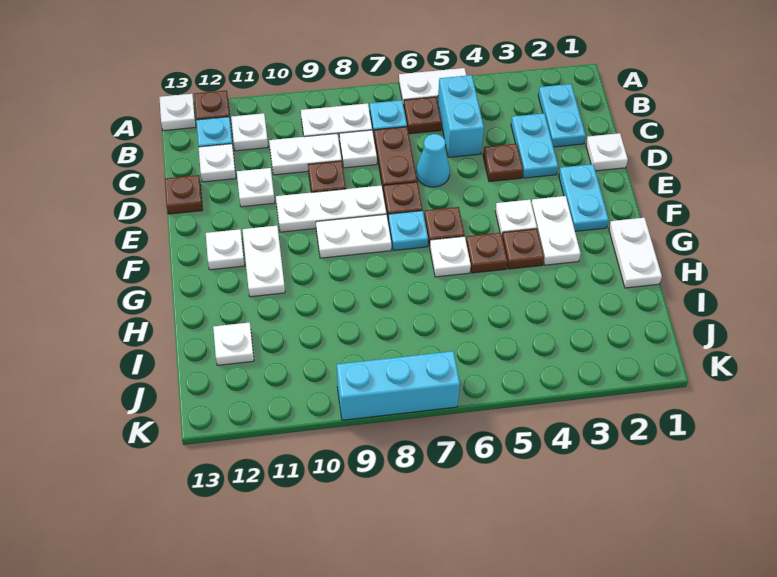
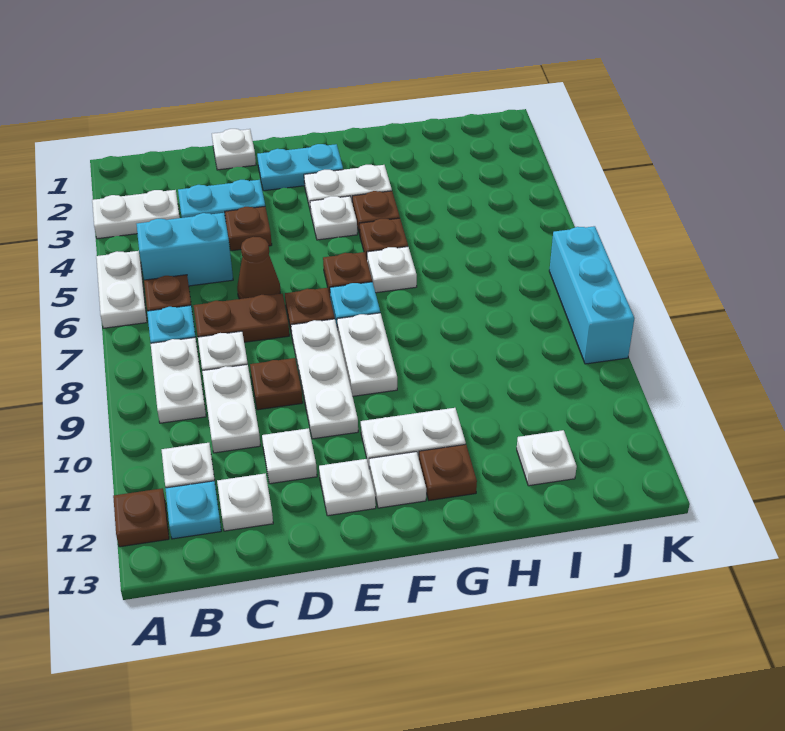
white 1x1 plate [159,94,196,131] -> white 1x1 plate moved to [319,459,376,516]
cyan 1x2 plate [538,84,586,147] -> none
cyan 1x1 cone [416,134,450,187] -> brown 1x1 cone [237,237,280,299]
brown 1x1 plate [165,175,203,214] -> brown 1x1 plate moved to [419,444,477,500]
white 1x2 plate [609,218,662,288] -> white 1x2 plate moved to [92,190,180,239]

